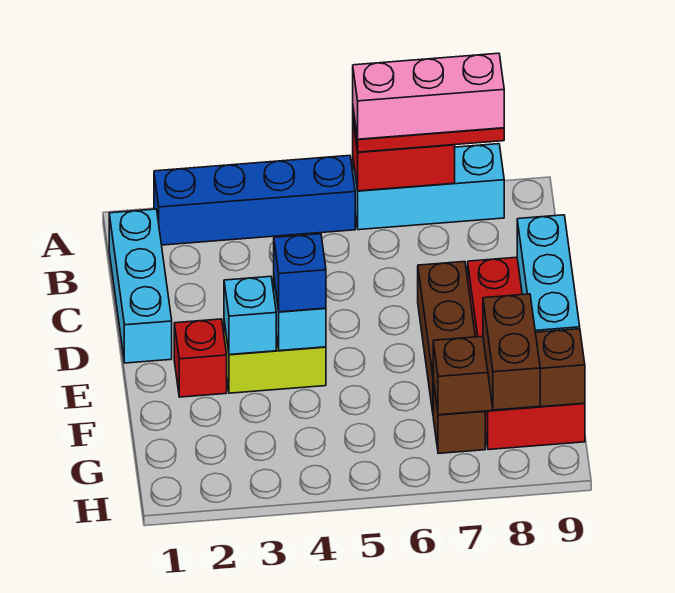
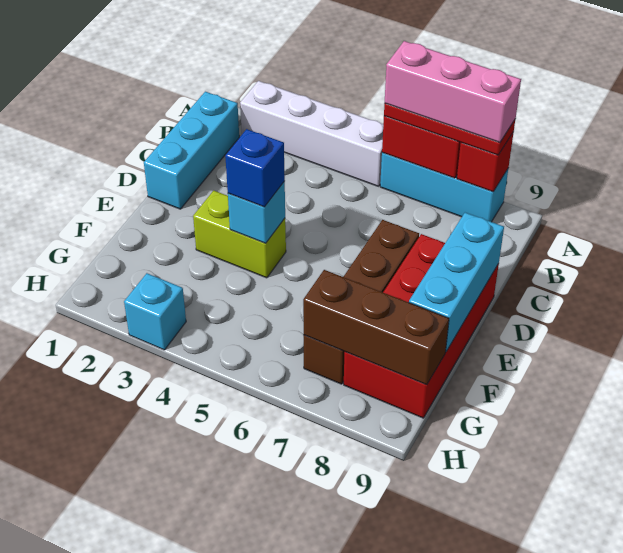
blue 1x4 brick [154,155,355,245] -> white 1x4 brick [240,81,383,186]
red 1x1 brick [174,319,227,397] -> red 1x1 brick moved to [457,132,514,192]
cyan 1x1 brick [224,276,276,355] -> cyan 1x1 brick moved to [124,273,186,350]
brown 1x2 brick [483,294,540,410] -> none

